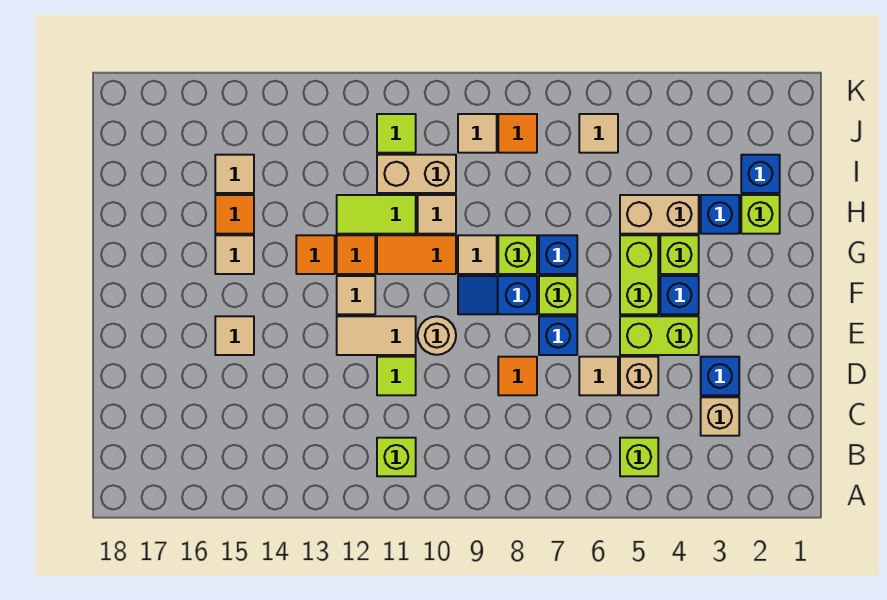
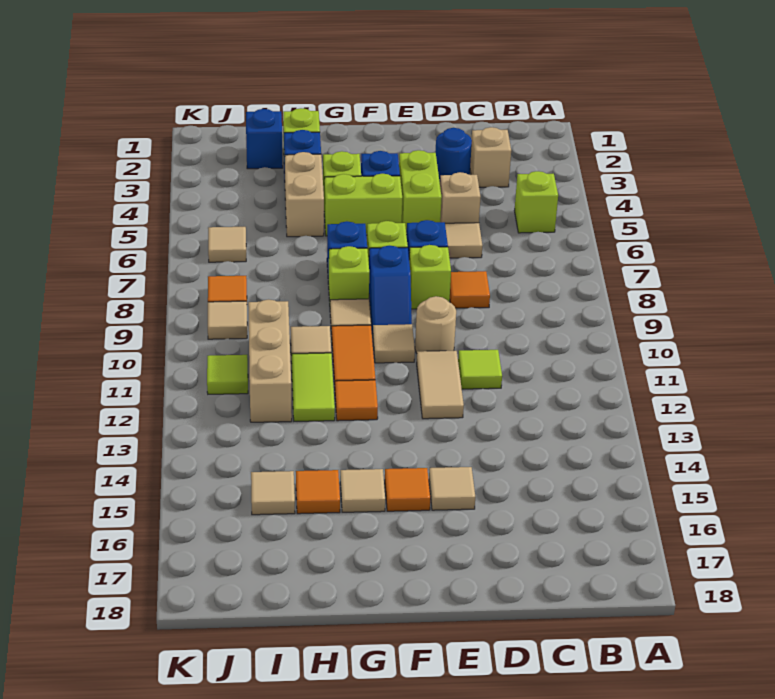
lime 1x1 brick [377,438,416,476] -> lime 1x1 brick moved to [409,245,451,309]
blue 1x1 brick [701,357,739,395] -> blue 1x1 round brick [435,128,472,182]
tan 1x1 tile [337,276,375,314] -> tan 1x1 tile moved to [373,324,415,363]
orange 1x1 tile [296,235,335,274] -> orange 1x1 tile moved to [385,468,430,511]
tan 1x2 brick [377,155,456,193] -> tan 1x3 brick [248,300,292,422]

